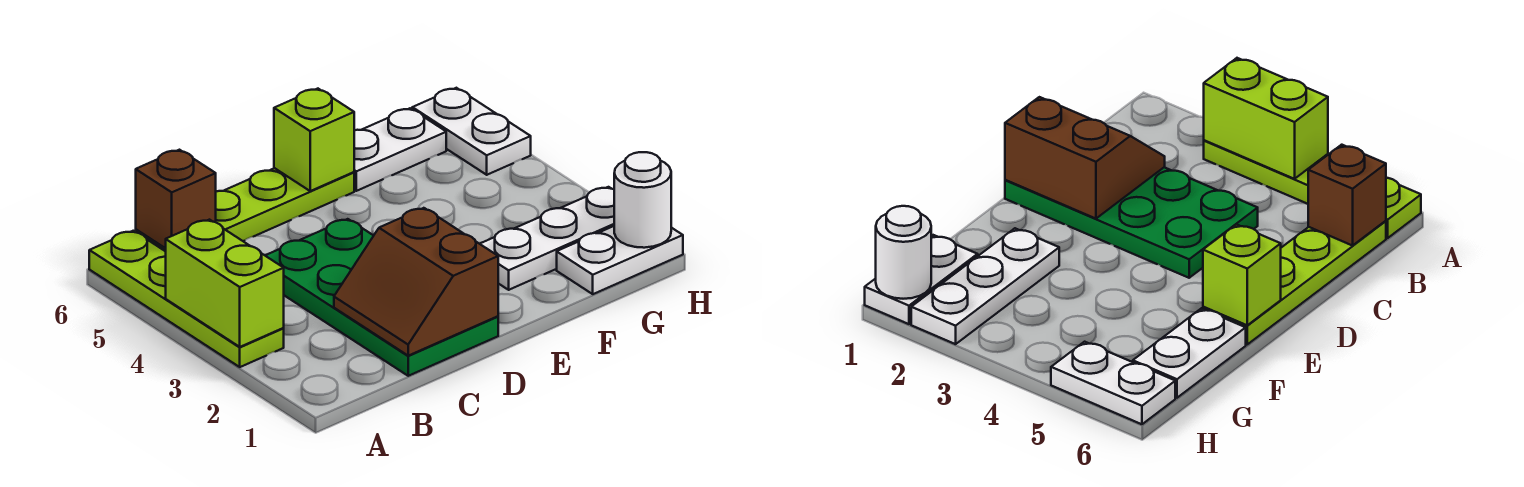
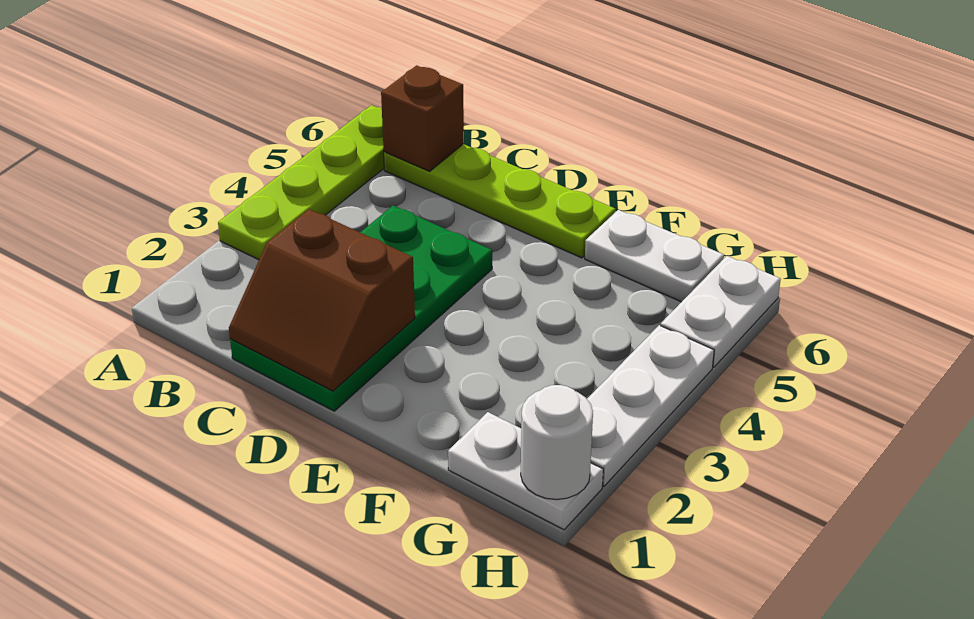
lime 1x2 brick [166,220,284,347] -> none
brown 2x2 slope [334,208,498,356] -> brown 2x2 slope turned to [229,209,415,391]
lime 1x1 brick [274,89,354,191] -> none
white 1x3 plate [480,187,614,290] -> white 1x3 plate turned to [587,325,714,486]

